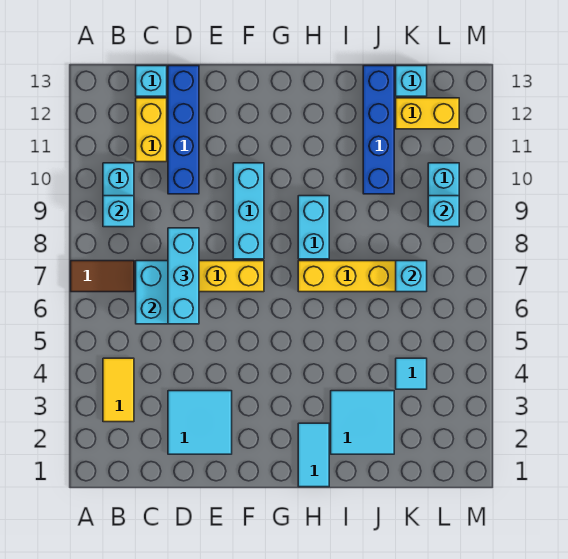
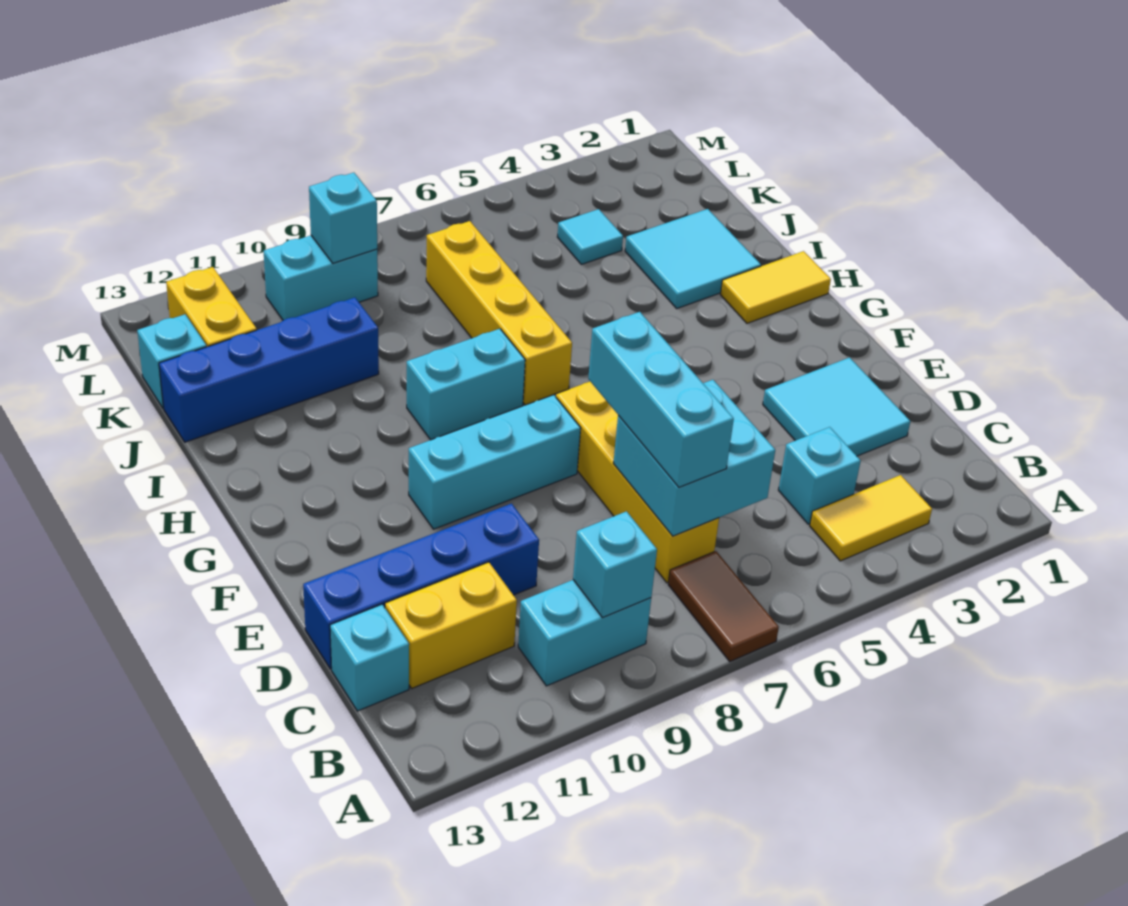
cyan 1x3 brick [168,228,199,324] -> cyan 1x3 brick turned to [588,312,734,487]
cyan 1x2 tile [298,423,329,487] -> yellow 1x2 tile [720,251,831,323]
cyan 1x1 brick [396,261,427,292] -> cyan 1x1 brick moved to [778,427,861,524]

